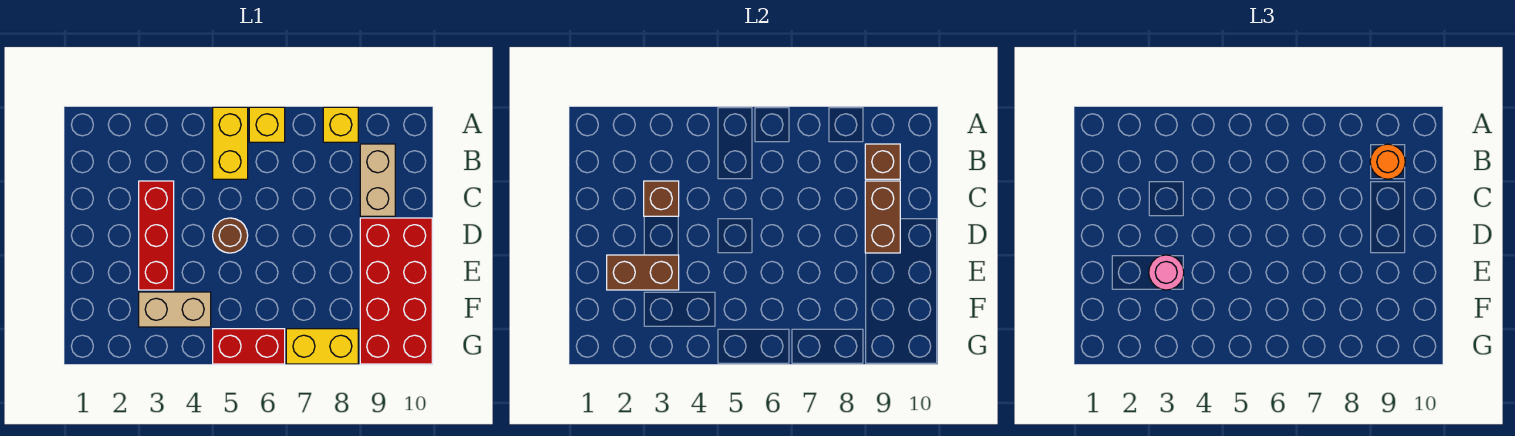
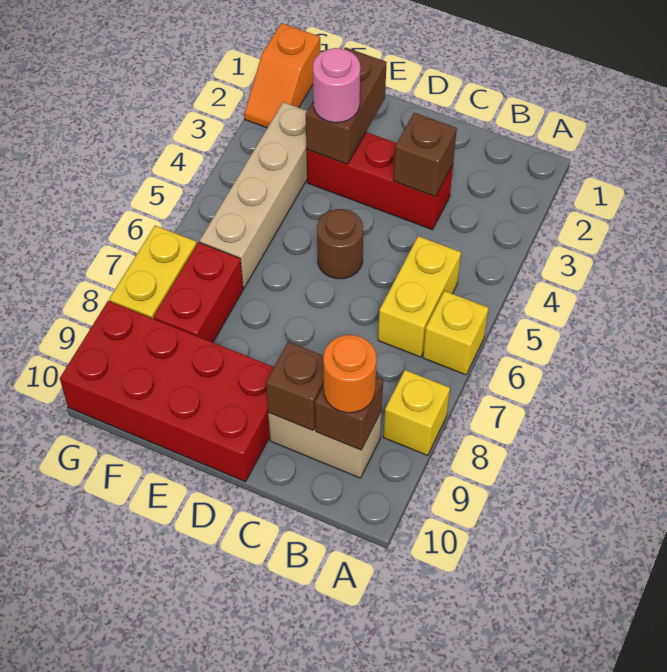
yellow 1x2 brick [213,107,248,179] -> yellow 1x2 brick turned to [378,236,461,357]
brown 1x2 brick [865,181,900,253] -> brown 1x1 brick [266,342,324,431]
tan 1x2 brick [139,292,211,327] -> tan 1x4 brick [200,102,307,288]
none -> orange 1x2 slope [244,23,320,128]
red 1x2 brick [213,329,285,364] -> red 1x2 brick moved to [154,242,243,342]

